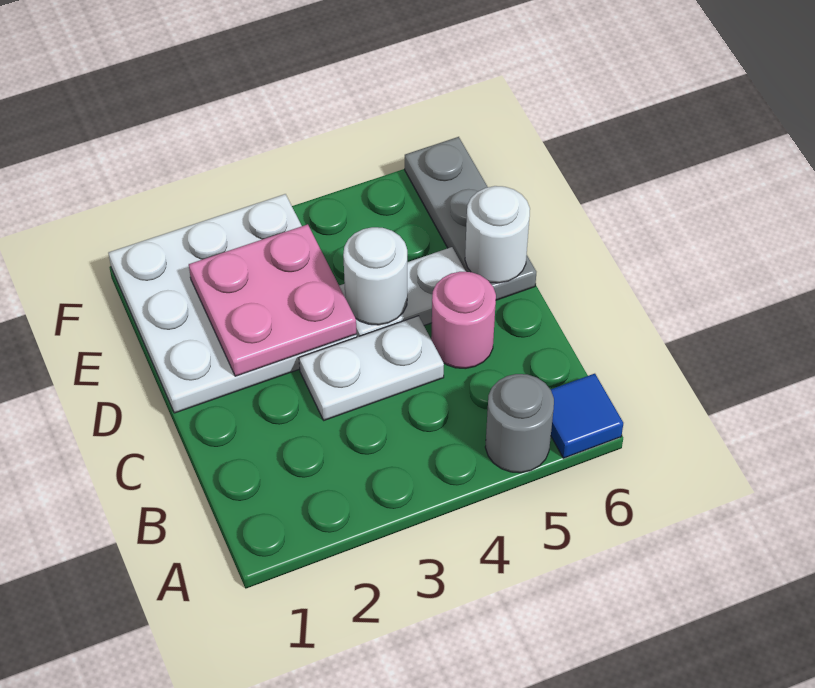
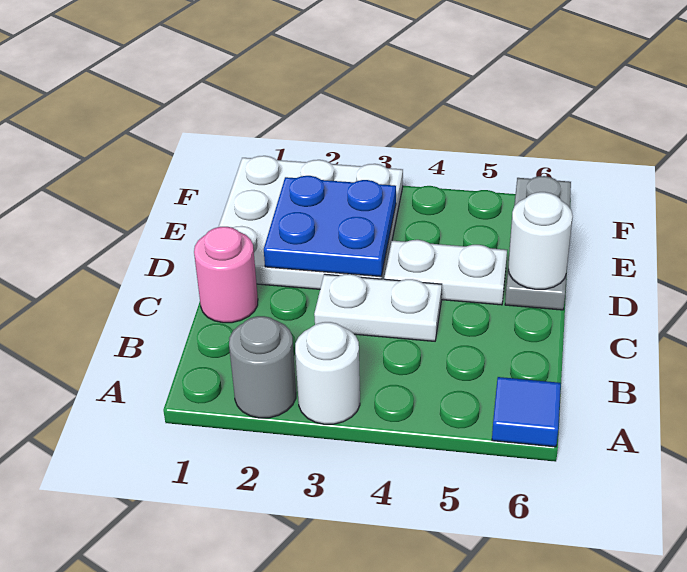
grey 1x1 round brick [485,374,554,473] -> grey 1x1 round brick moved to [229,316,296,418]
pink 1x1 round brick [431,272,496,369] -> pink 1x1 round brick moved to [194,227,258,323]
pink 2x2 plate [189,224,357,376] -> blue 2x2 plate [264,176,396,277]
white 1x1 round brick [343,227,407,325] -> white 1x1 round brick moved to [295,322,360,424]

